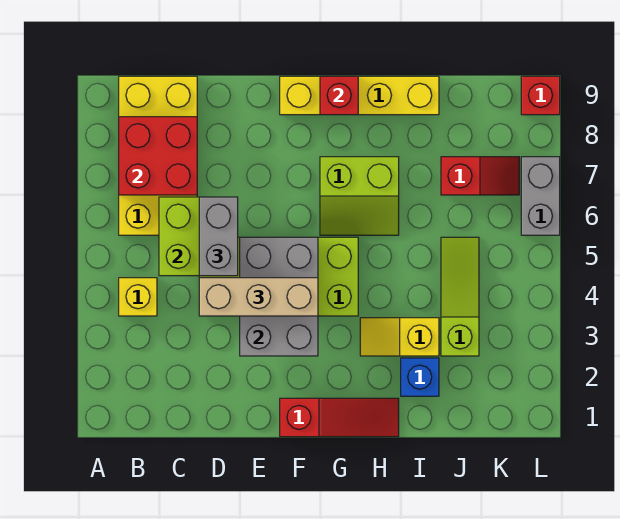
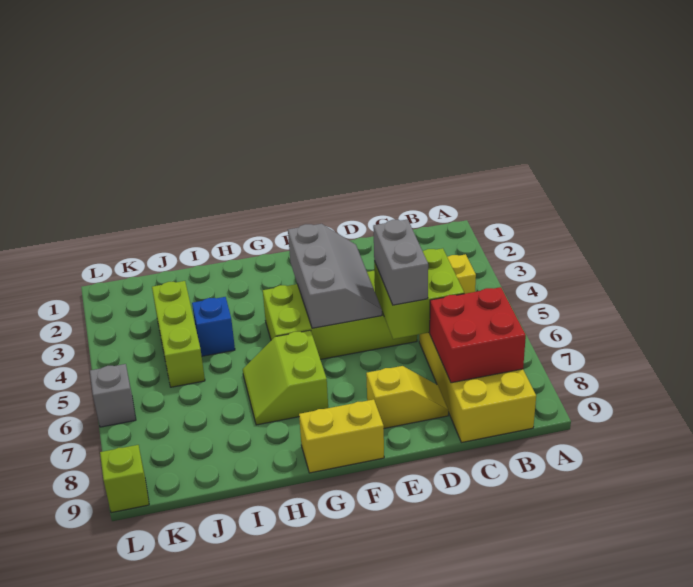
tan 1x3 brick [199,278,318,316] -> none
grey 2x3 brick [240,237,318,356] -> grey 2x3 slope [288,224,382,328]
red 1x3 slope [280,398,399,437] -> none
yellow 1x4 brick [280,76,439,115] -> yellow 1x2 brick [299,399,384,473]
lime 2x2 slope [320,157,399,235] -> lime 2x2 slope turned to [243,330,328,425]
red 1x1 brick [320,76,358,115] -> none
yellow 1x2 slope [360,318,439,356] -> yellow 1x2 slope moved to [366,366,448,428]
blue 1x1 brick [401,358,439,396] -> blue 1x1 brick moved to [192,297,235,356]
lime 1x3 slope [441,237,479,356] -> lime 1x3 brick [152,281,205,387]
red 1x2 slope [441,157,519,195] -> none
grey 1x2 brick [521,157,560,235] -> grey 1x1 brick [90,364,136,427]
red 1x1 brick [521,76,560,115] -> lime 1x1 brick [100,445,149,513]

